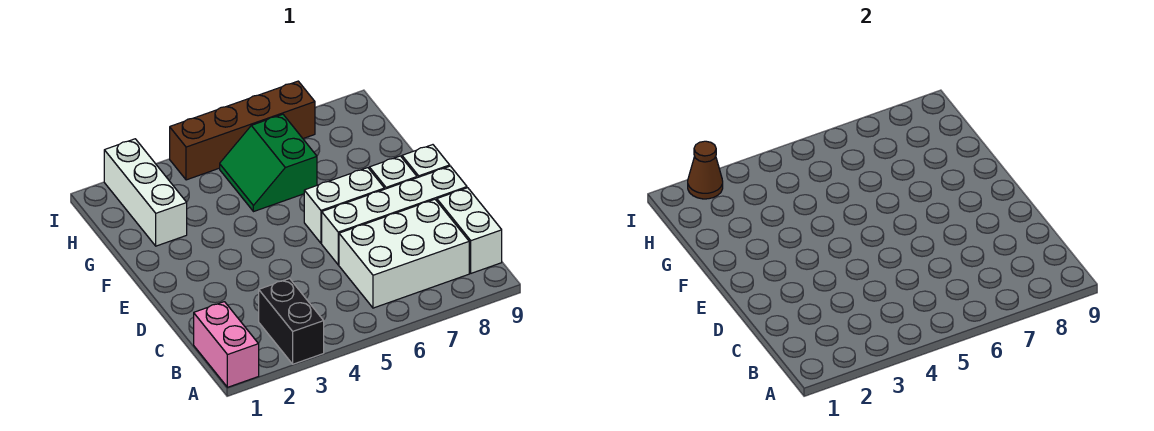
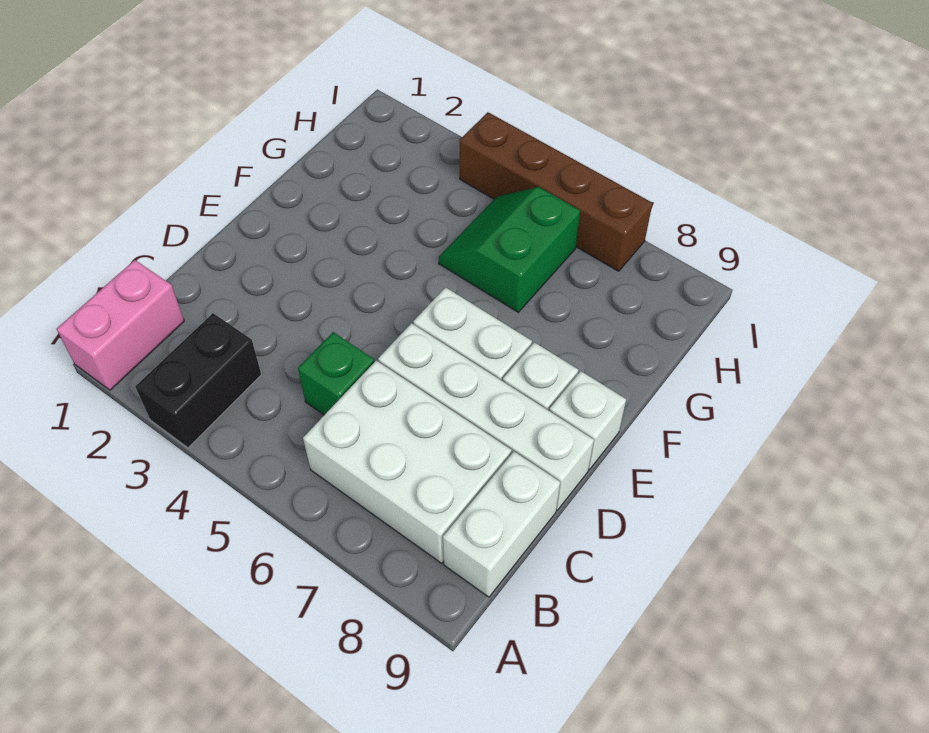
none -> green 1x1 brick [298,332,374,415]
white 1x3 brick [104,139,187,246] -> none
brown 1x1 cone [688,141,723,199] -> none

